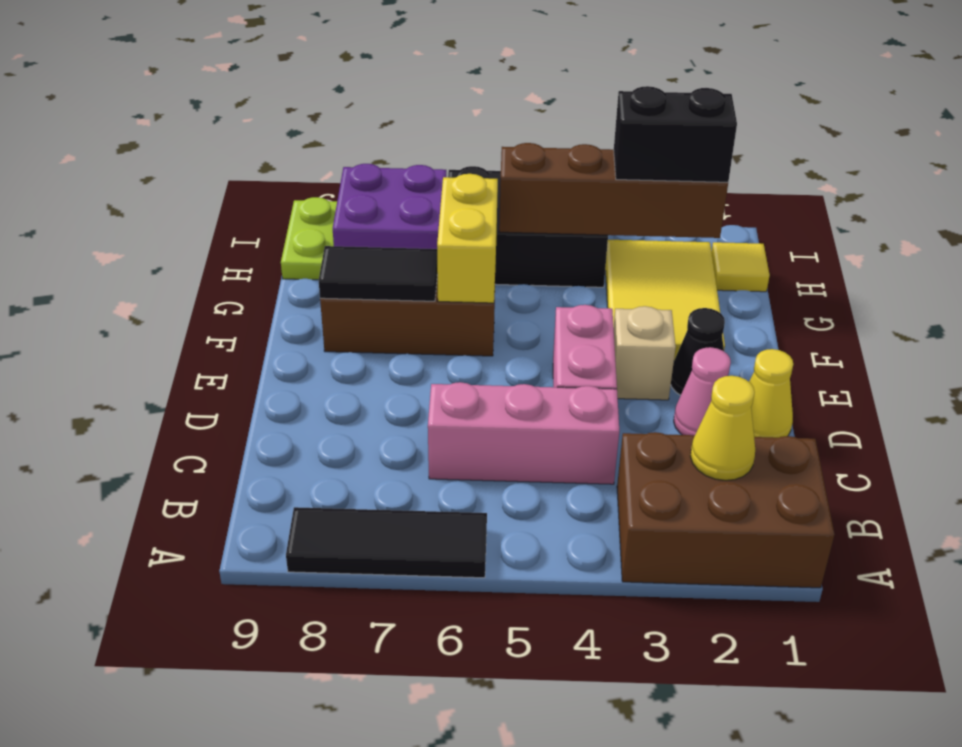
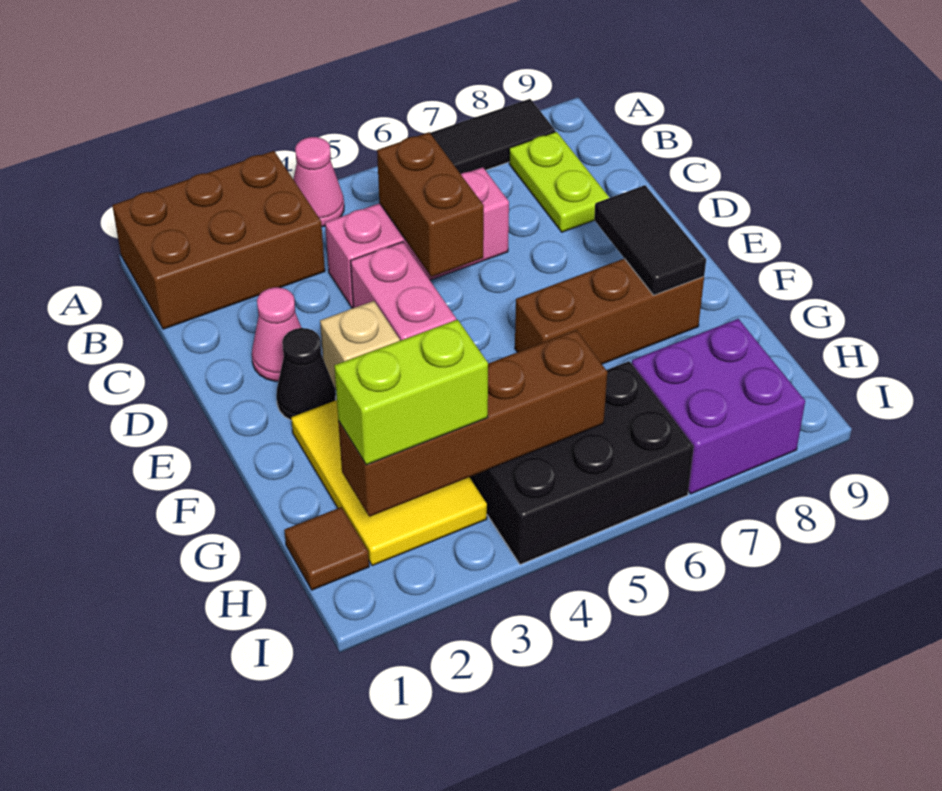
none -> pink 1x1 cone [293,137,344,227]
yellow 1x1 cone [690,376,755,480] -> none
none -> brown 1x2 brick [377,132,484,277]
yellow 1x1 cone [749,349,793,438] -> none
yellow 1x2 brick [437,174,498,303] -> none
black 1x2 tile [319,246,437,301] -> black 1x2 tile turned to [594,185,706,295]
yellow 1x1 tile [712,242,770,292] -> brown 1x1 tile [284,507,369,590]
black 1x2 brick [614,86,737,182] -> lime 1x2 brick [334,320,488,465]
lime 1x2 plate [281,197,337,280] -> lime 1x2 plate moved to [509,132,610,232]

